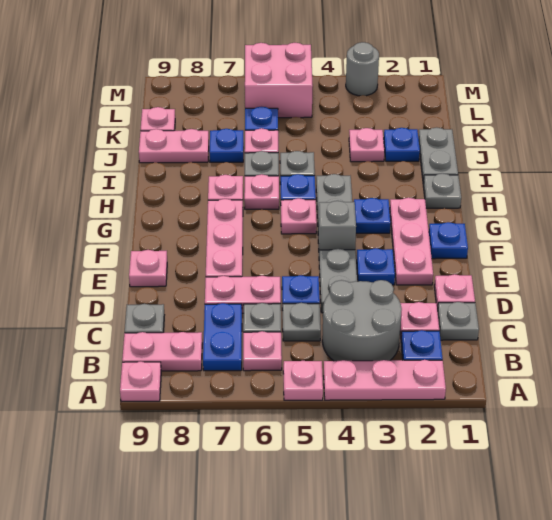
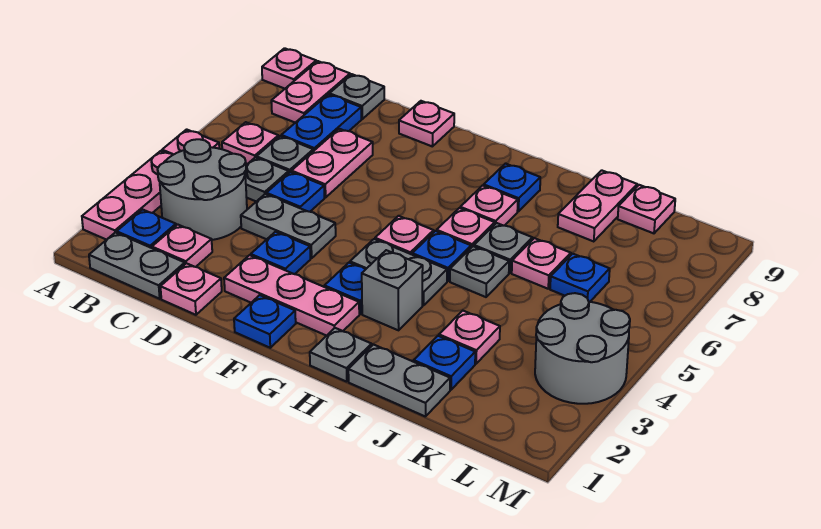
blue 1x2 plate [203,303,242,371] -> blue 1x2 plate turned to [281,94,361,151]
grey 1x1 plate [437,302,479,340] -> grey 1x2 plate [89,233,185,299]
pink 1x3 plate [206,199,243,277] -> none
grey 1x1 brick [318,201,356,250] -> grey 1x1 brick moved to [362,250,423,330]
blue 1x1 plate [209,129,243,162] -> blue 1x1 plate moved to [483,164,540,211]
pink 2x2 brick [245,43,313,118] -> none
grey 1x1 round brick [346,42,379,96] -> grey 2x2 round brick [535,293,630,404]

